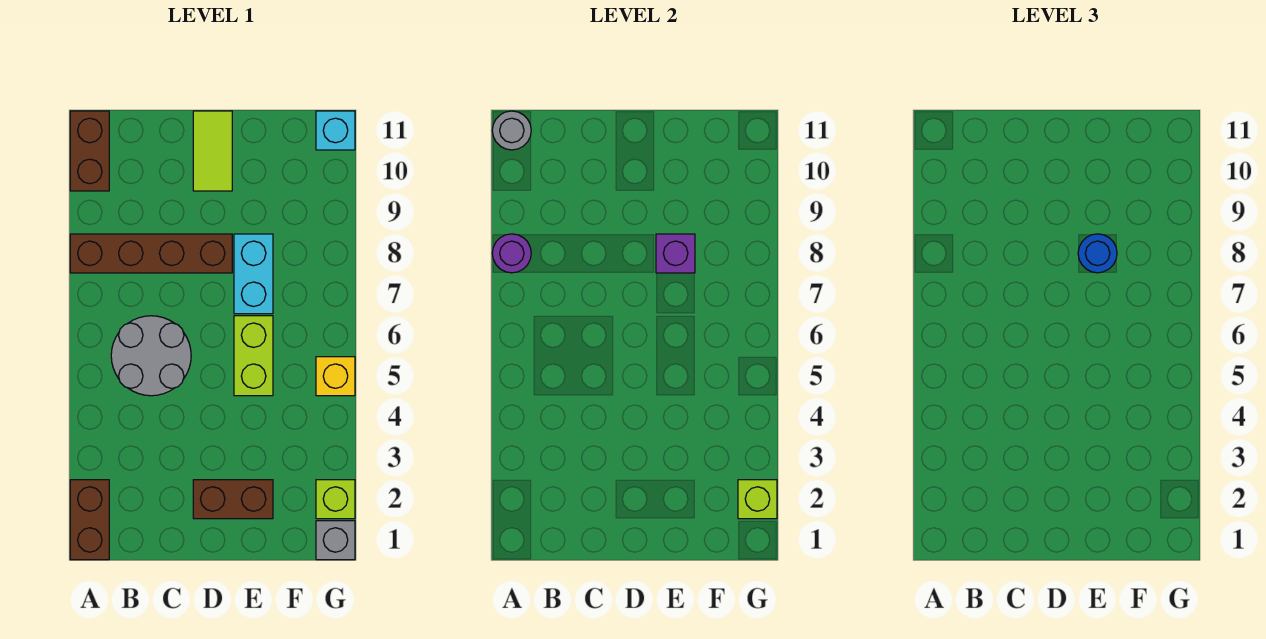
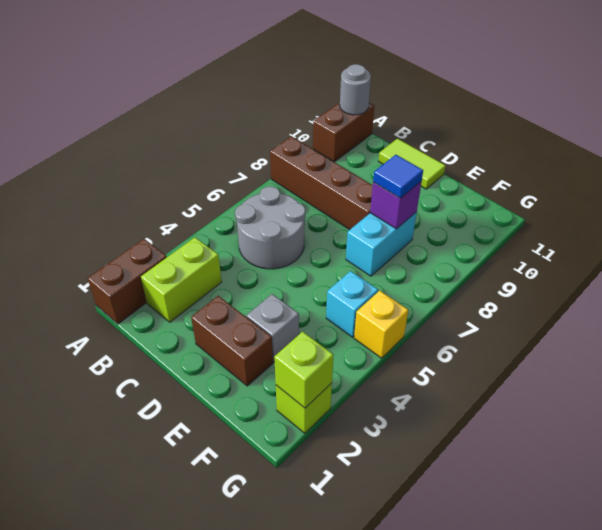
purple 1x1 round brick [492,234,531,273] -> none
lime 1x2 tile [193,111,232,191] -> lime 1x2 tile turned to [379,139,445,189]
lime 1x2 brick [234,316,273,396] -> lime 1x2 brick moved to [141,237,222,322]
blue 1x1 round brick [1078,234,1117,273] -> blue 1x1 tile [373,155,423,198]
grey 1x1 brick [316,521,355,560] -> grey 1x1 brick moved to [246,294,299,362]
cyan 1x1 brick [316,111,355,150] -> cyan 1x1 brick moved to [326,271,378,337]

